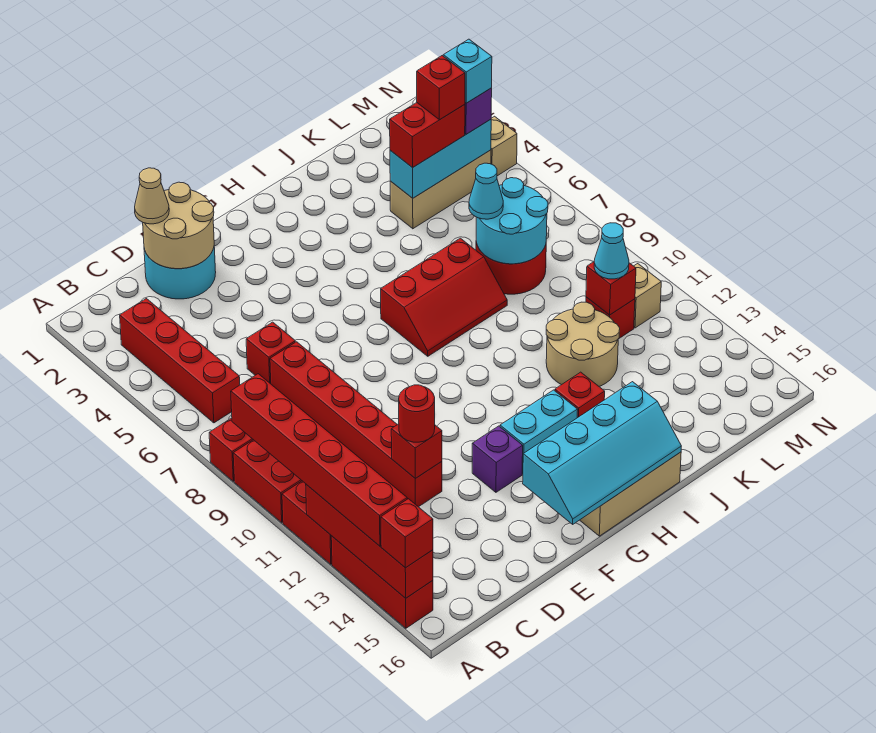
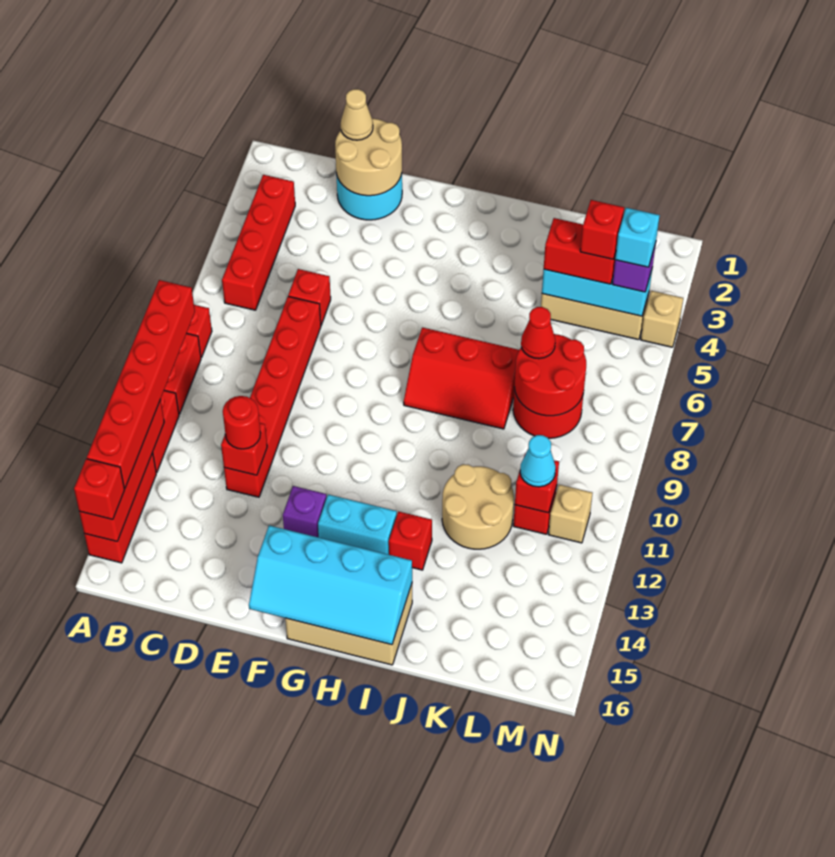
cyan 2x2 round brick [476,178,548,264] -> red 2x2 round brick [515,334,586,416]
cyan 1x1 cone [469,163,503,219] -> red 1x1 cone [521,307,555,359]

